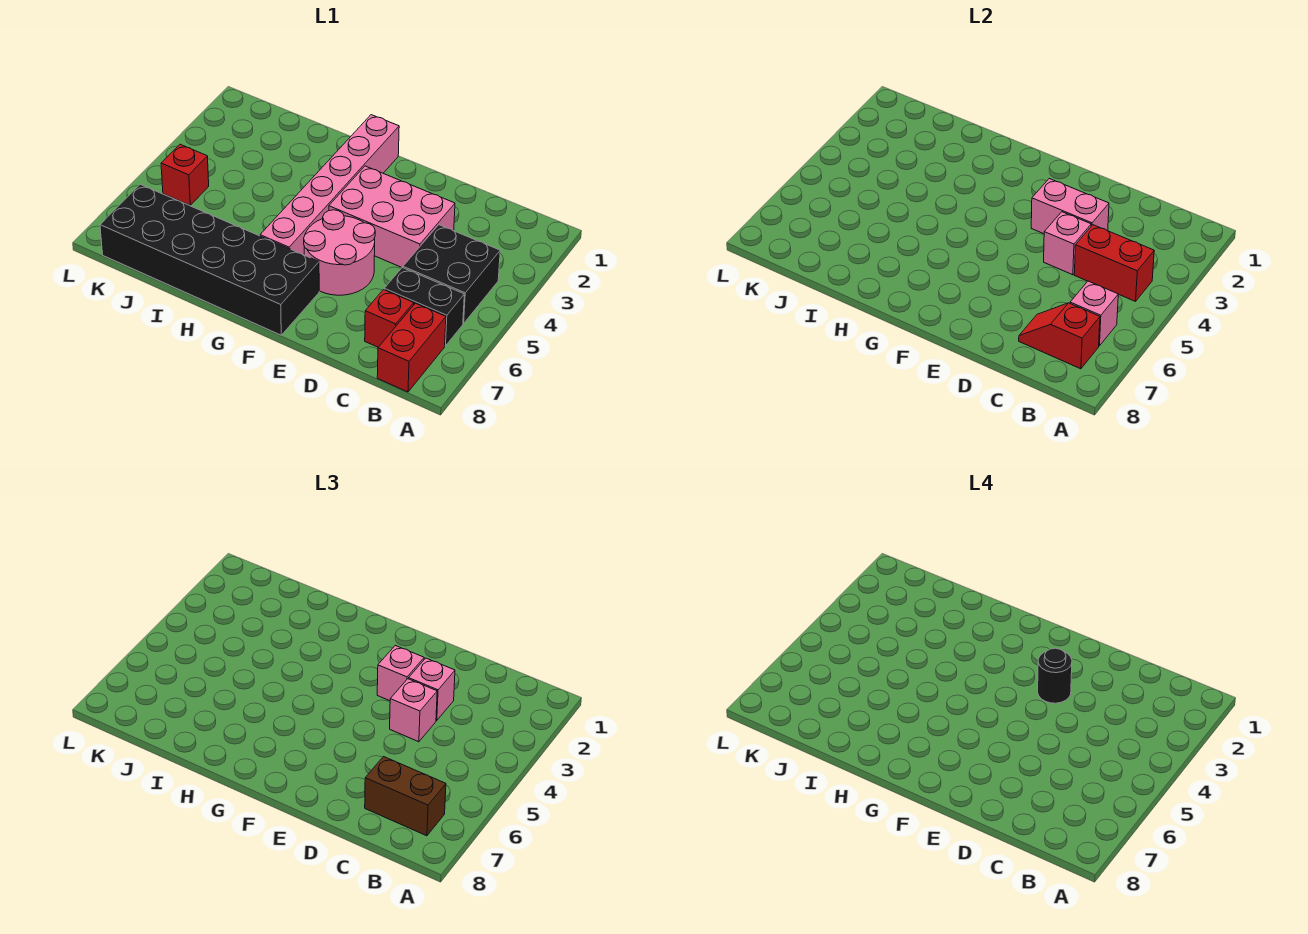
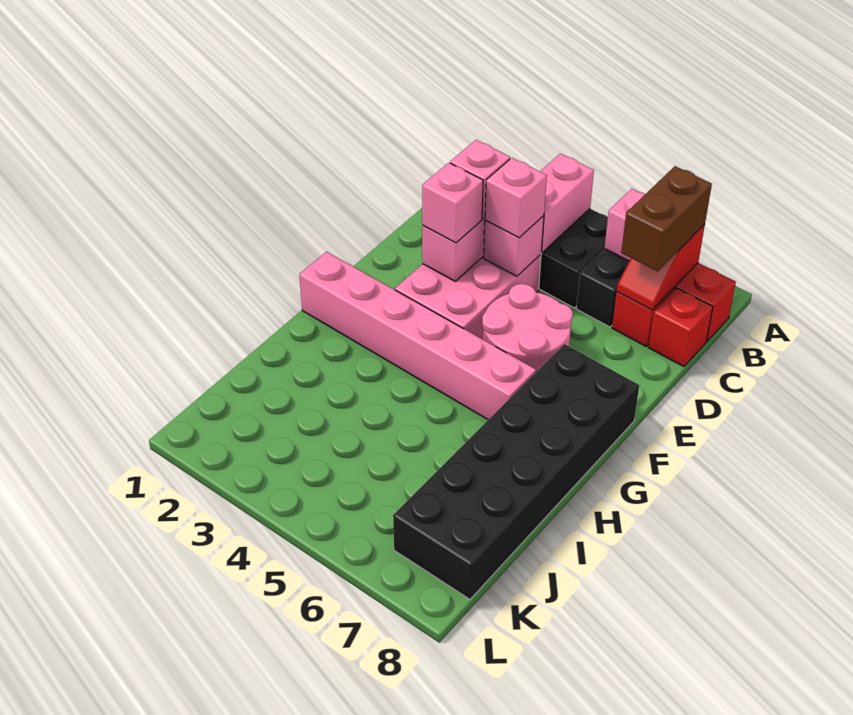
red 1x2 brick [1074,225,1154,301] -> pink 1x2 brick [540,154,594,252]
black 1x1 round brick [1038,648,1072,703] -> none
red 1x1 brick [161,144,209,205] -> red 1x1 brick moved to [649,288,713,367]

